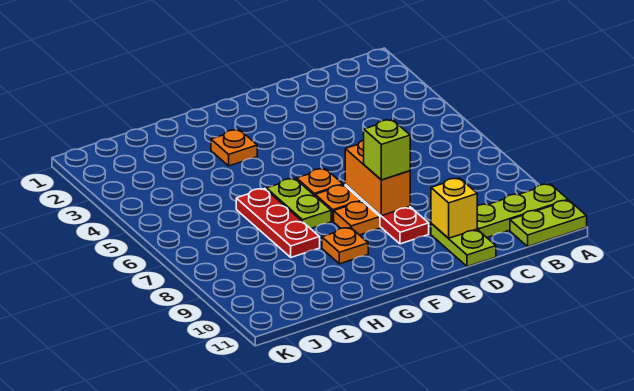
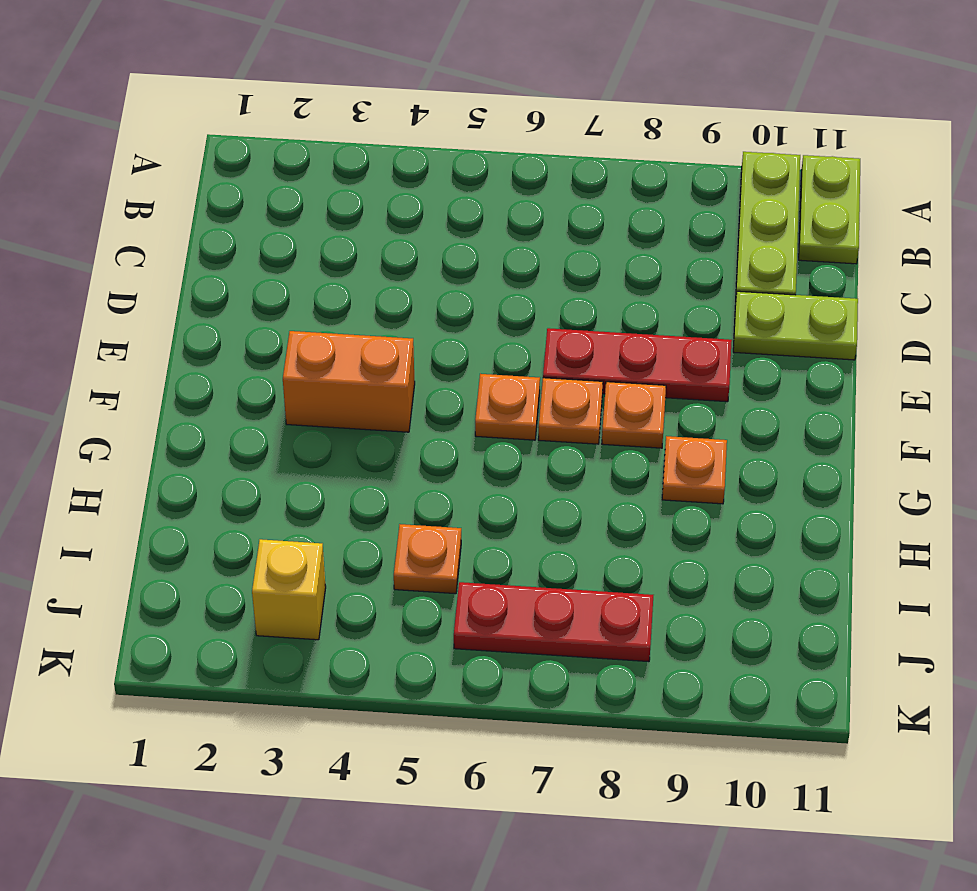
yellow 1x1 brick [431,178,477,238] -> yellow 1x1 brick moved to [252,539,326,640]
orange 1x2 brick [345,140,410,216] -> orange 1x2 brick moved to [283,331,415,432]
lime 1x1 brick [364,120,410,180] -> none
orange 1x1 plate [211,130,257,166] -> orange 1x1 plate moved to [394,524,461,594]
lime 1x2 plate [266,179,331,229] -> none
red 1x3 plate [236,189,320,257] -> red 1x3 plate moved to [454,582,653,662]

